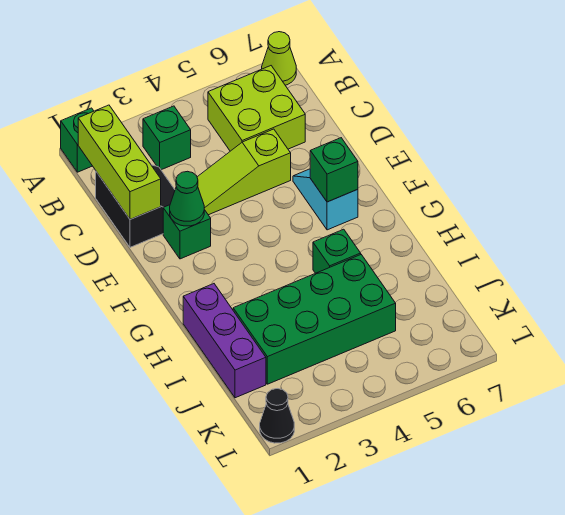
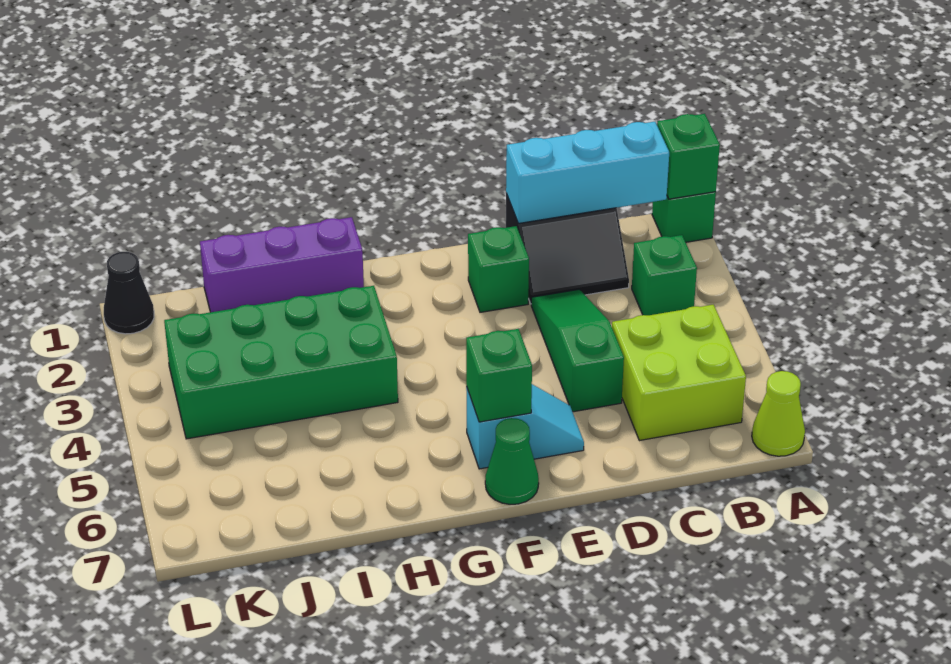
lime 1x3 brick [78,105,161,219] -> cyan 1x3 brick [506,122,669,223]
lime 1x3 slope [197,129,291,215] -> green 1x3 slope [531,289,624,412]
green 1x1 cone [170,171,204,226] -> green 1x1 cone moved to [485,418,539,504]
green 1x1 brick [313,229,361,273] -> green 1x1 brick moved to [657,114,720,199]
green 2x4 brick [233,255,396,384] -> green 2x4 brick turned to [164,286,398,439]

